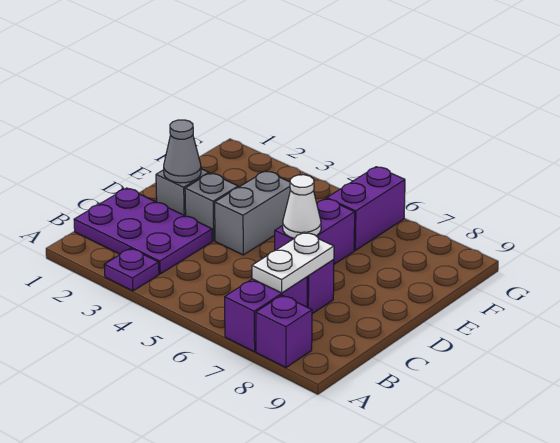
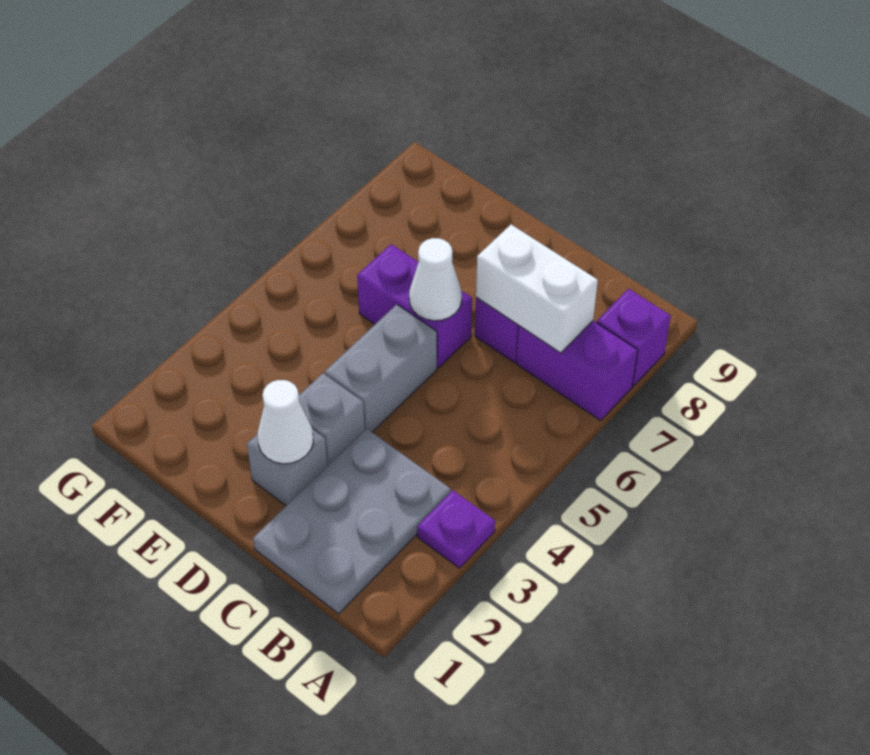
purple 2x3 plate [74,188,212,274] -> grey 2x3 plate [253,429,451,614]
white 1x2 plate [252,232,334,293] -> white 1x2 brick [476,225,598,353]
grey 1x1 cone [164,120,201,183] -> white 1x1 cone [258,380,313,464]
grey 1x2 brick [215,171,290,255] -> grey 1x2 brick turned to [325,304,437,432]
purple 1x2 brick [327,167,405,250] -> none

